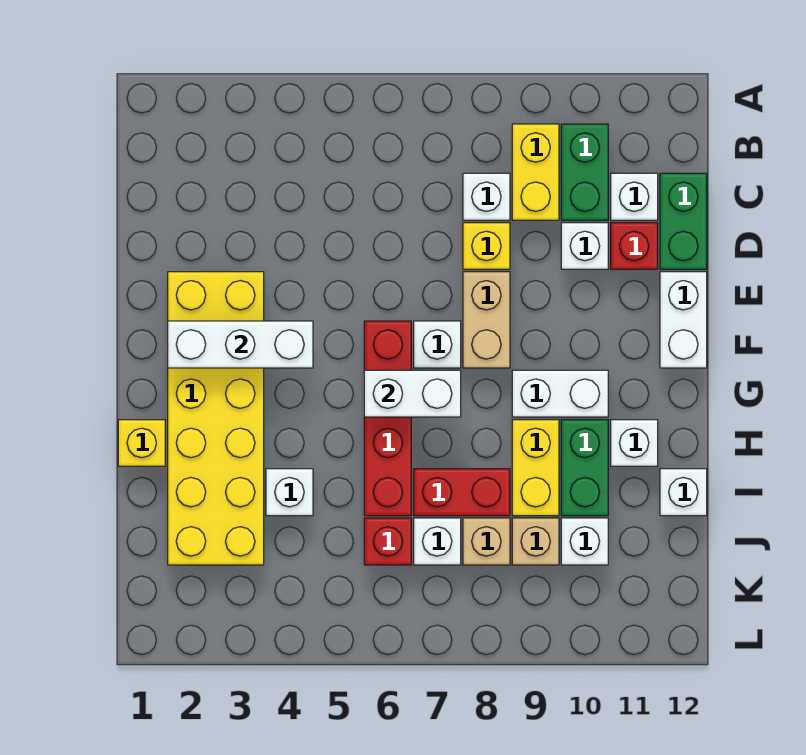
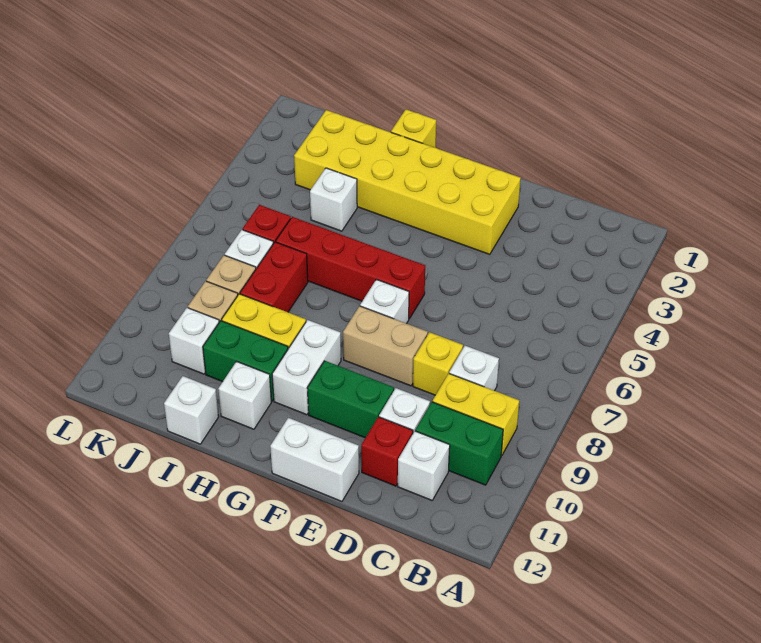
green 1x2 brick [660,173,707,269] -> green 1x2 brick moved to [307,361,394,438]
white 1x3 brick [168,321,313,368] -> none
white 1x2 brick [364,370,461,417] -> none

